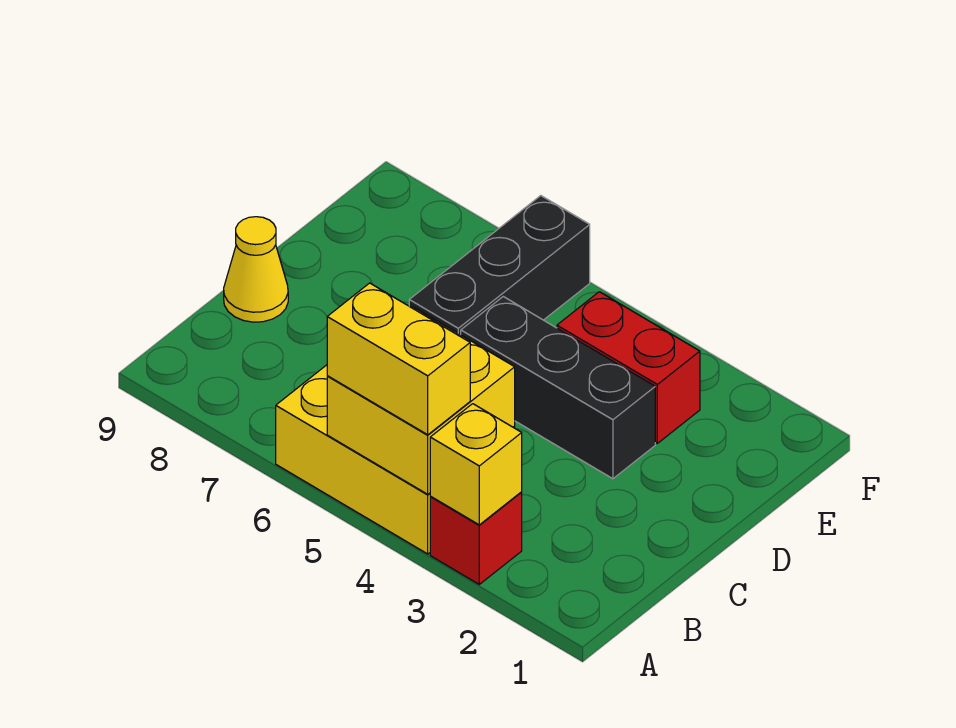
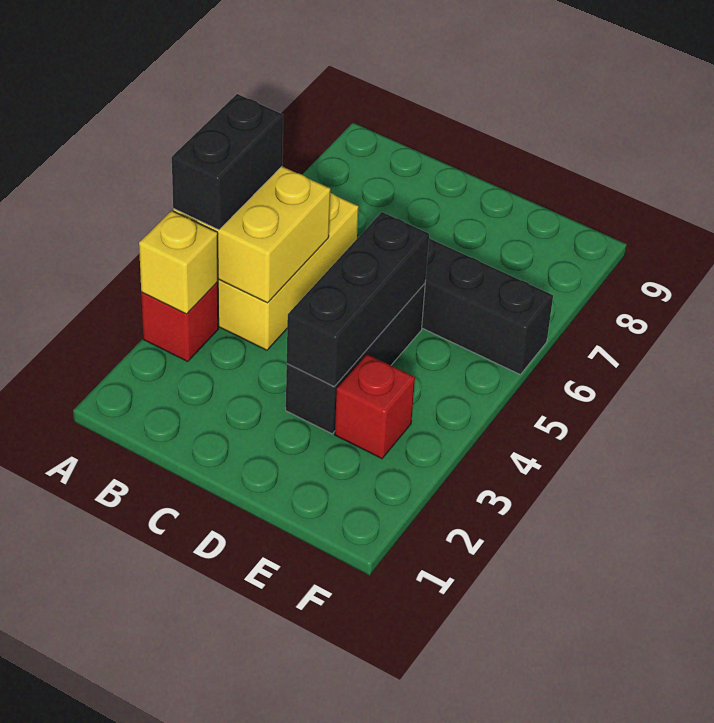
yellow 1x2 brick [327,283,470,435] -> black 1x2 brick [172,94,283,230]
yellow 1x1 cone [224,217,288,322] -> none
none -> black 1x3 brick [287,212,429,387]
red 1x2 brick [557,292,700,443] -> red 1x1 brick [335,354,415,459]

